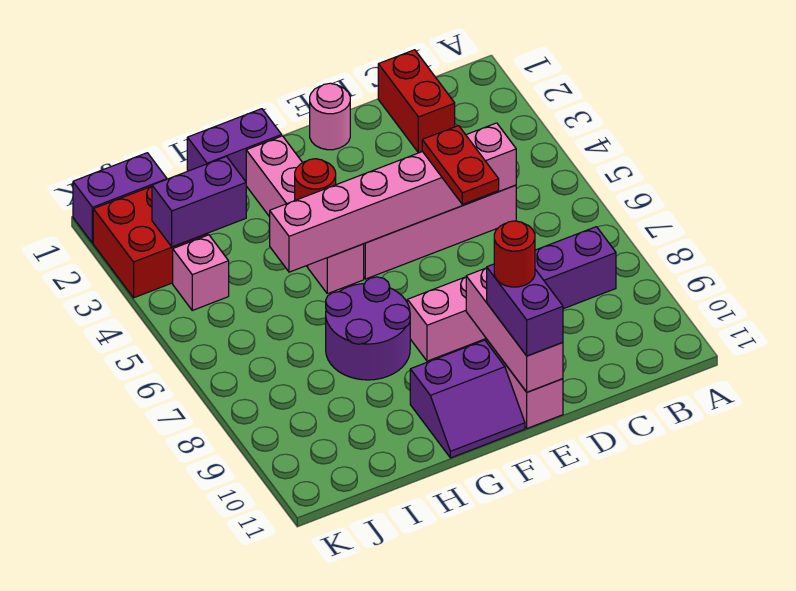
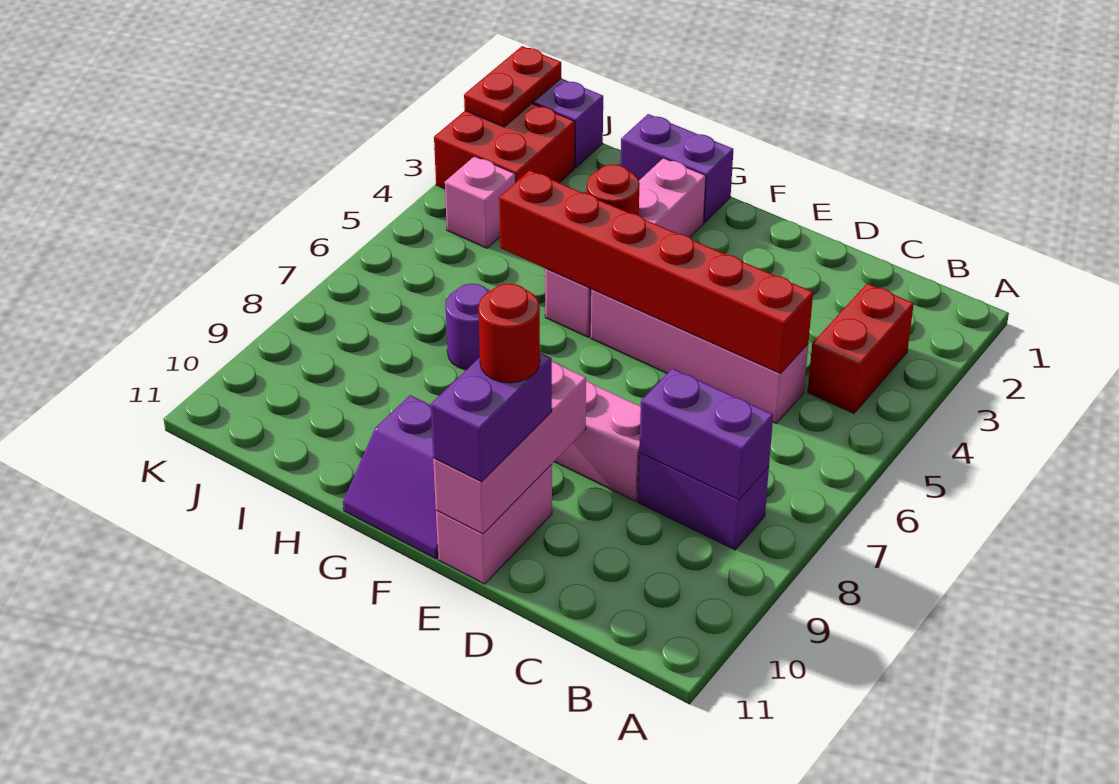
red 1x2 brick [378,50,455,153] -> red 1x2 brick moved to [808,284,914,413]
pink 1x6 brick [270,123,516,272] -> red 1x6 brick [499,170,813,374]
red 1x2 plate [422,126,499,204] -> red 1x2 plate moved to [464,46,561,127]
pink 1x1 round brick [310,83,350,150] -> none
purple 2x2 round brick [326,277,410,380] -> purple 1x1 round brick [446,284,490,370]
purple 1x2 brick [152,157,246,247] -> purple 1x2 brick moved to [639,368,773,500]

